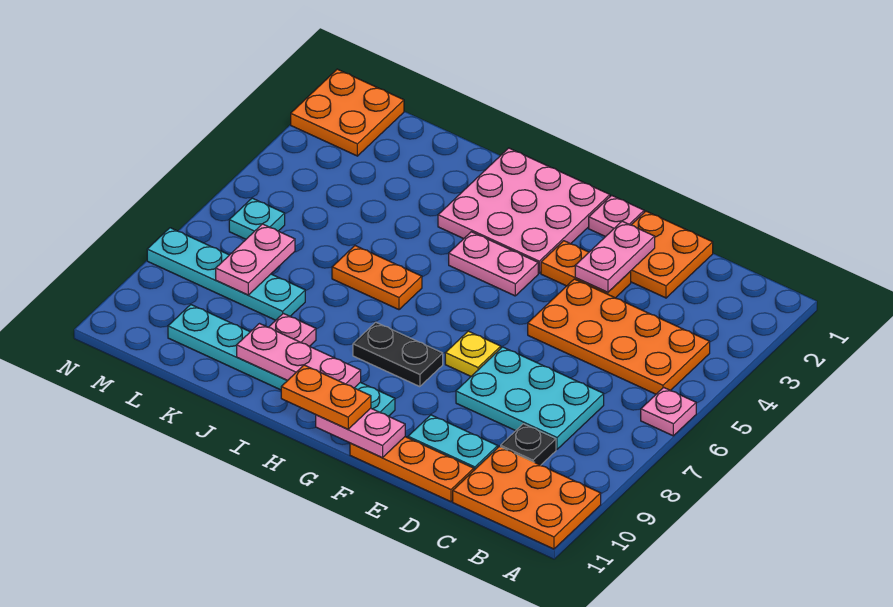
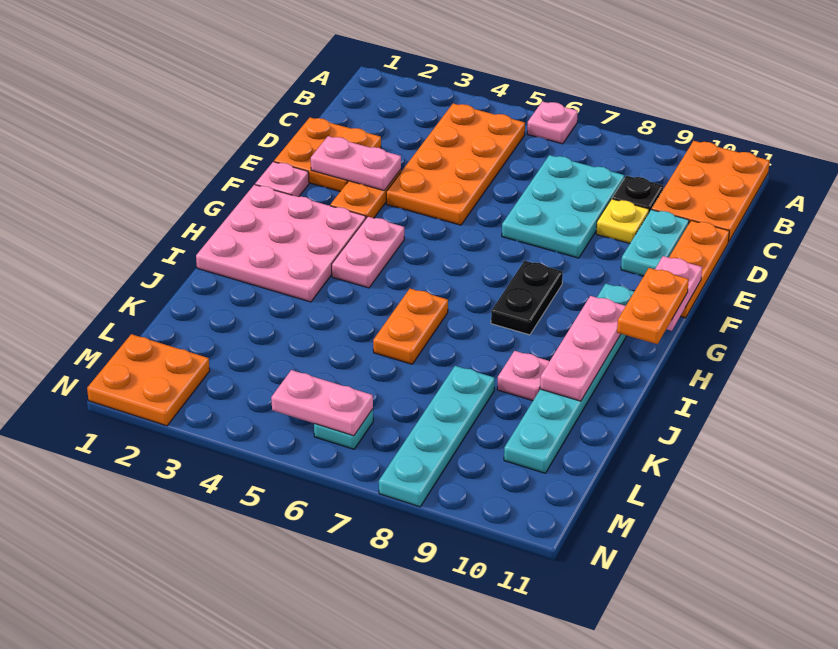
yellow 1x1 plate [445,331,501,376] -> yellow 1x1 plate moved to [596,199,649,243]
pink 1x2 plate [216,224,295,295] -> pink 1x2 plate moved to [271,370,373,436]

